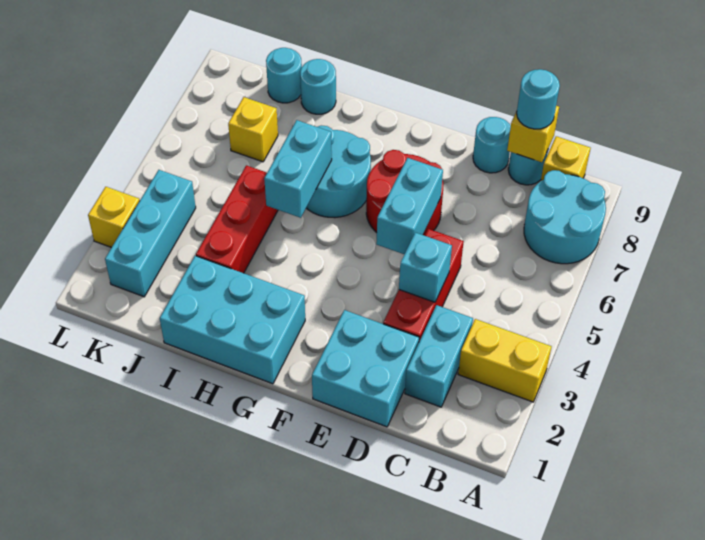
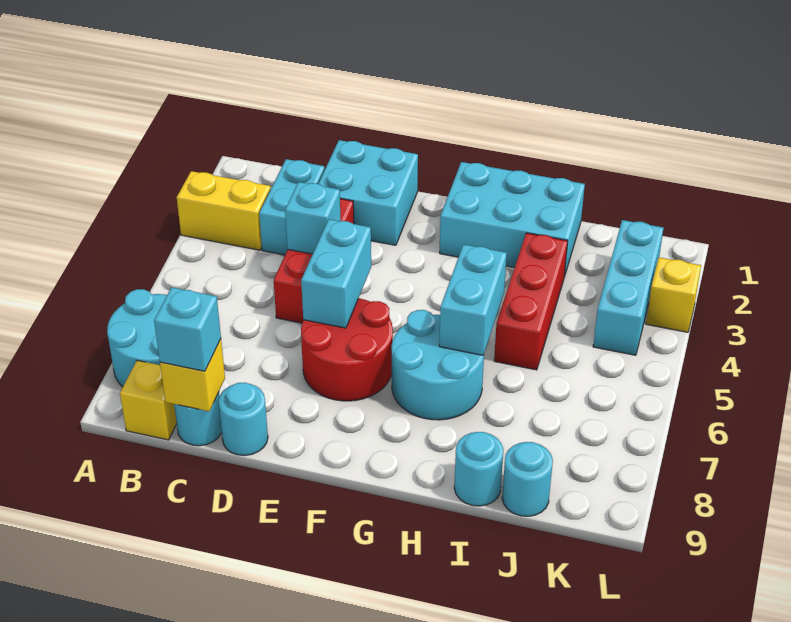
cyan 1x1 round brick [517,69,560,129] -> cyan 1x1 brick [154,287,221,371]
yellow 1x1 brick [228,97,278,162] -> none

